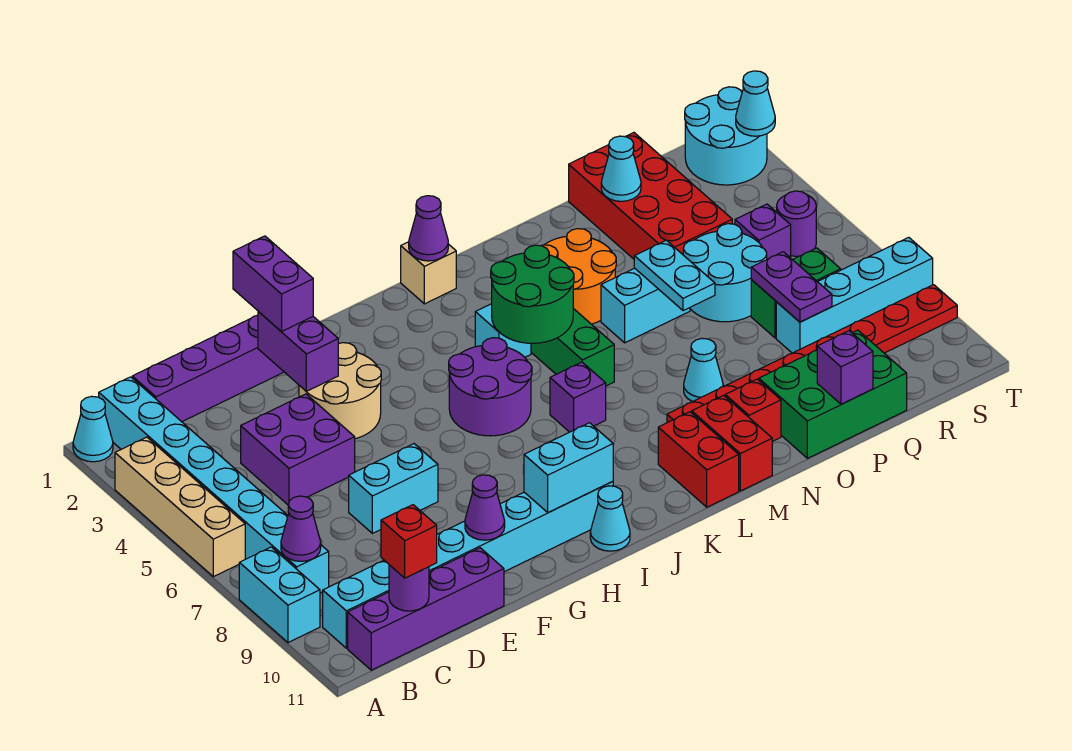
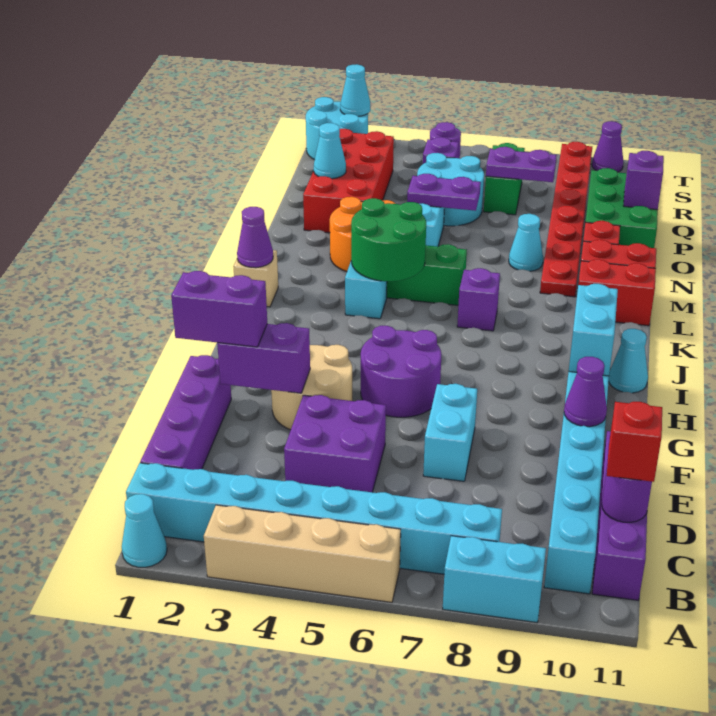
purple 1x1 cone [281,496,321,561] -> purple 1x1 cone moved to [592,121,623,172]
purple 2x2 round brick [449,338,532,436] -> purple 2x2 round brick moved to [361,326,442,417]
cyan 1x2 plate [634,240,715,311] -> purple 1x2 plate [407,174,481,211]
red 2x4 brick [569,133,732,259] -> red 2x4 brick turned to [303,129,394,233]
cyan 1x4 brick [776,237,933,353] -> none

